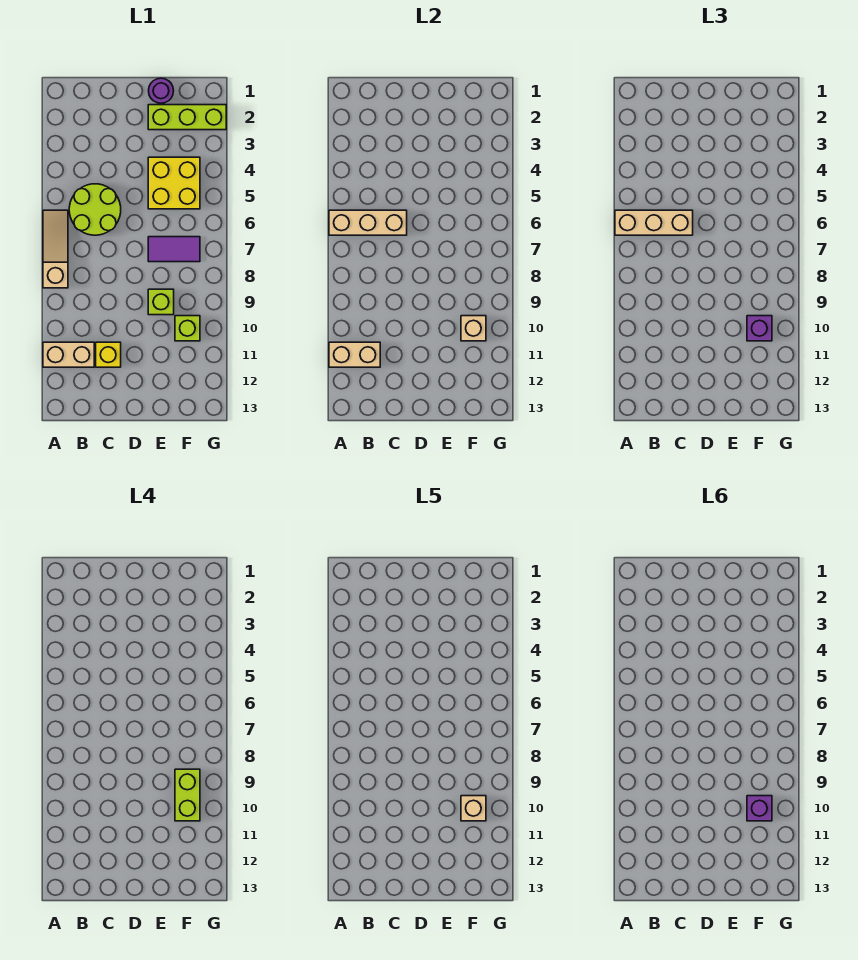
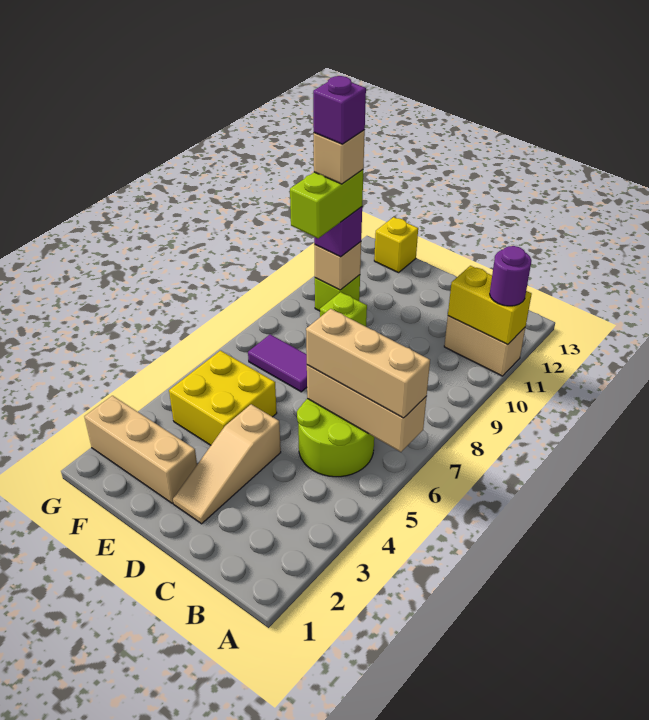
tan 1x3 slope [43,210,68,288] -> tan 1x3 slope moved to [173,404,281,524]
tan 1x2 brick [329,342,380,367] -> yellow 1x2 brick [448,266,532,345]
yellow 1x1 brick [96,342,121,367] -> yellow 1x1 brick moved to [374,217,418,273]
purple 1x1 round brick [149,78,174,103] -> purple 1x1 round brick moved to [490,246,531,306]
lime 1x3 brick [148,105,226,130] -> tan 1x3 brick [84,396,197,503]

